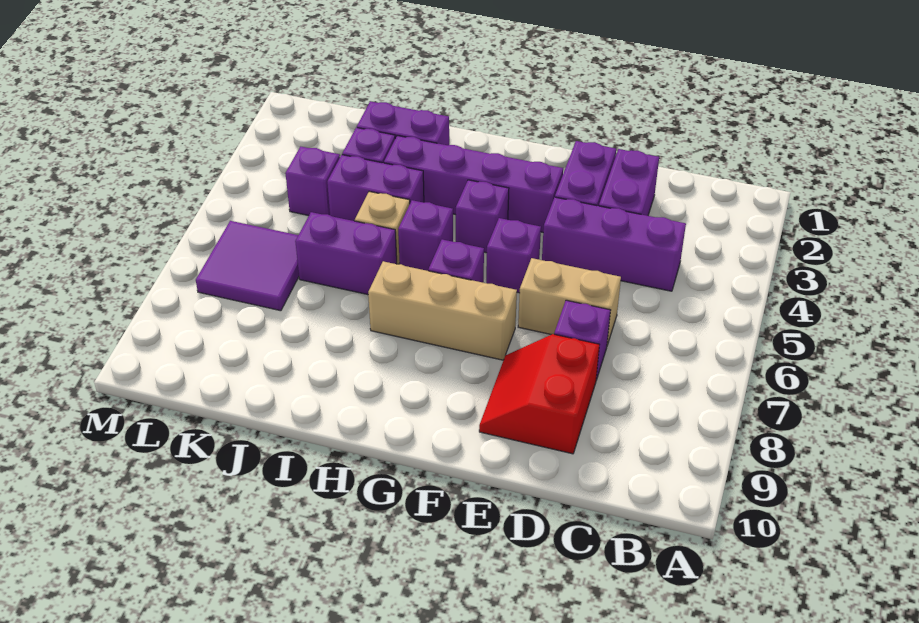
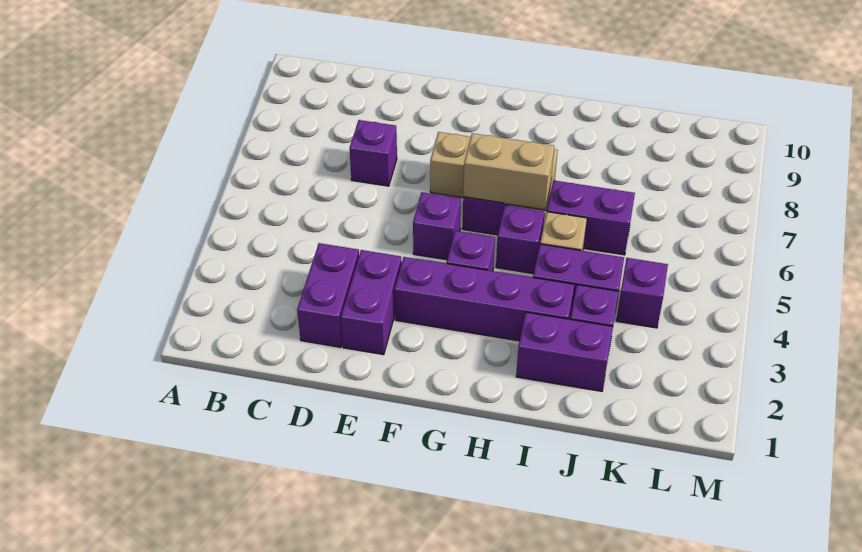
purple 1x3 brick [542,197,686,291] -> none
tan 1x2 brick [518,258,621,345] -> tan 1x2 brick moved to [463,133,554,209]
red 2x2 slope [479,334,599,454] -> none
purple 2x2 tile [196,221,299,311] -> none

